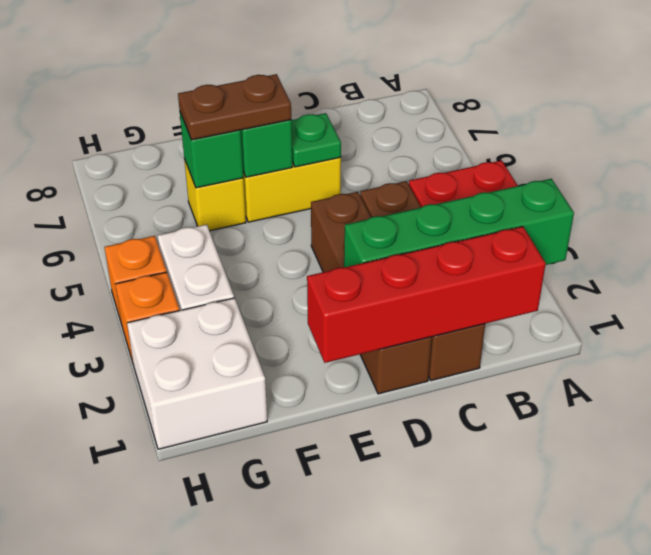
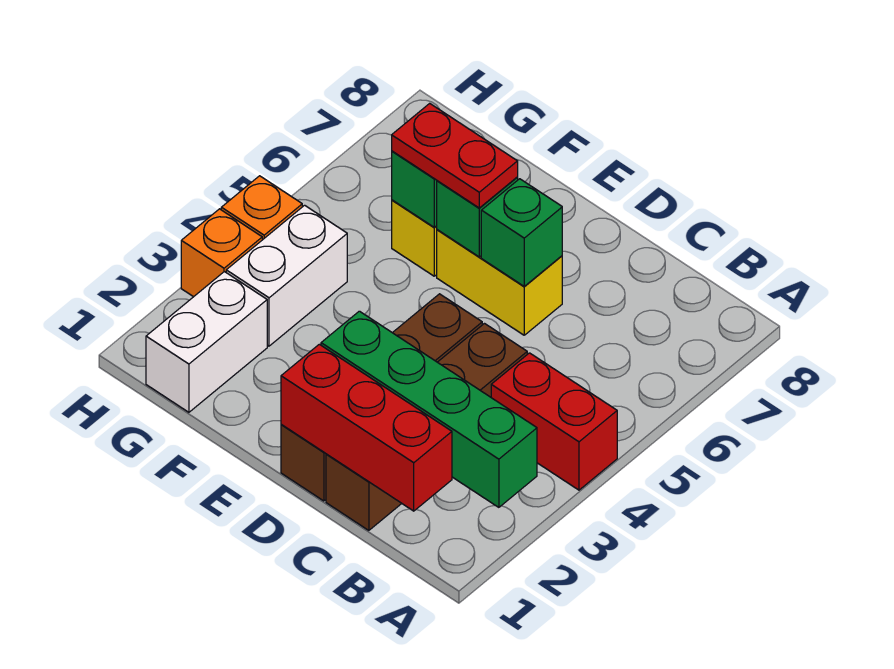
red 1x4 brick [307,227,546,363] -> red 1x3 brick [281,344,452,511]
green 1x1 plate [291,113,341,167] -> green 1x1 brick [481,179,562,287]
brown 1x2 plate [178,74,291,140] -> red 1x2 plate [392,103,518,208]
white 2x2 brick [127,298,267,449] -> white 1x2 brick [146,272,267,412]

